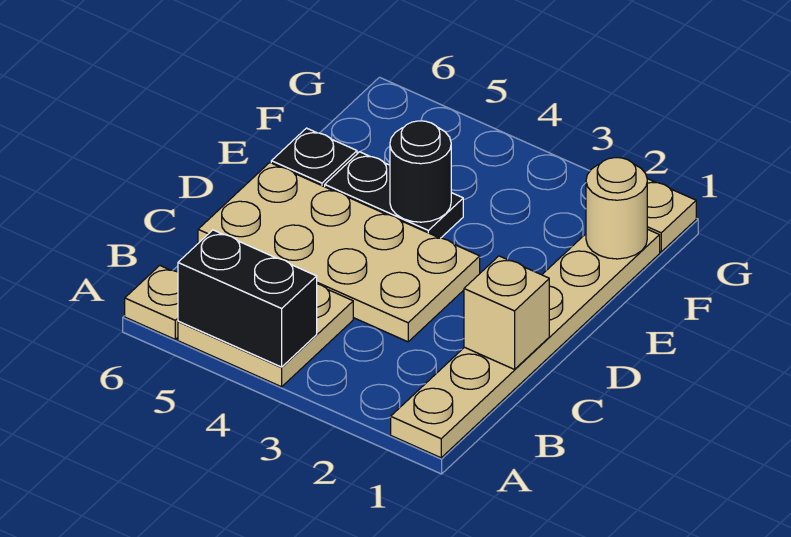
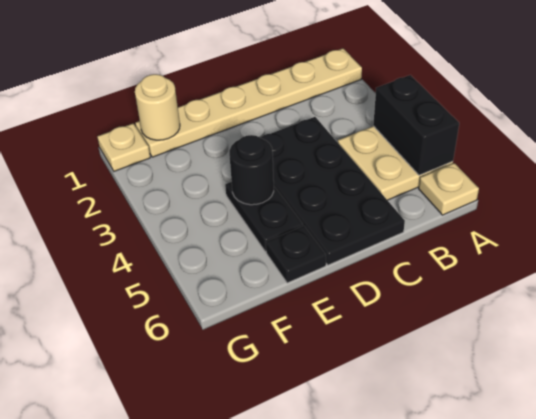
tan 1x1 brick [464,256,549,369] -> none
tan 2x4 plate [198,163,480,342] -> black 2x4 plate [260,117,405,265]

